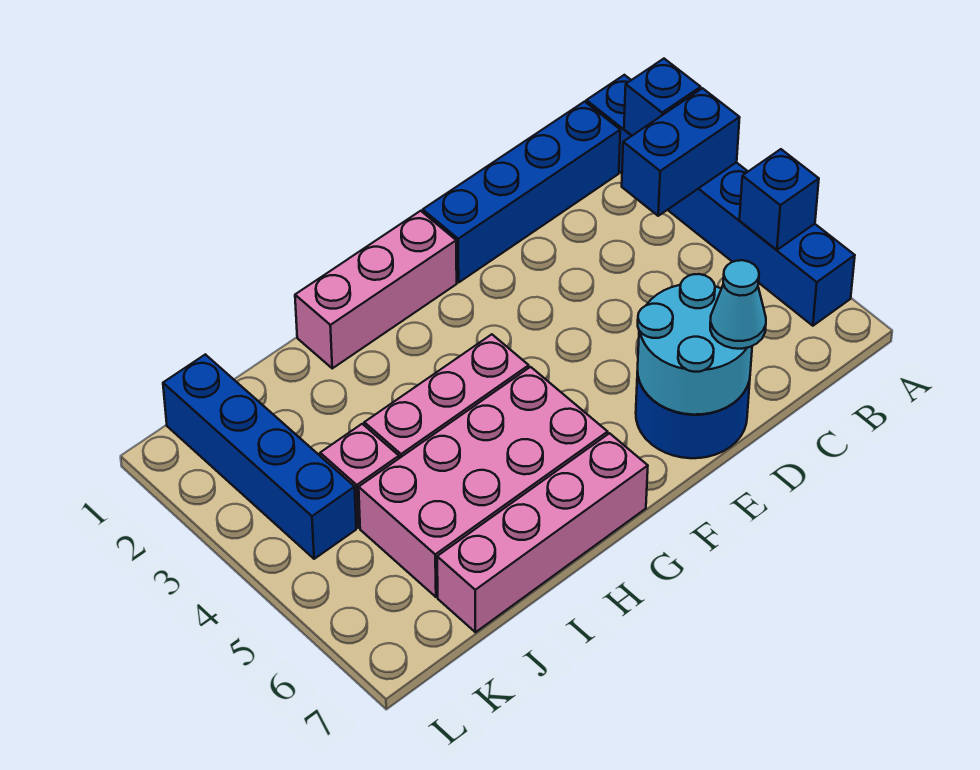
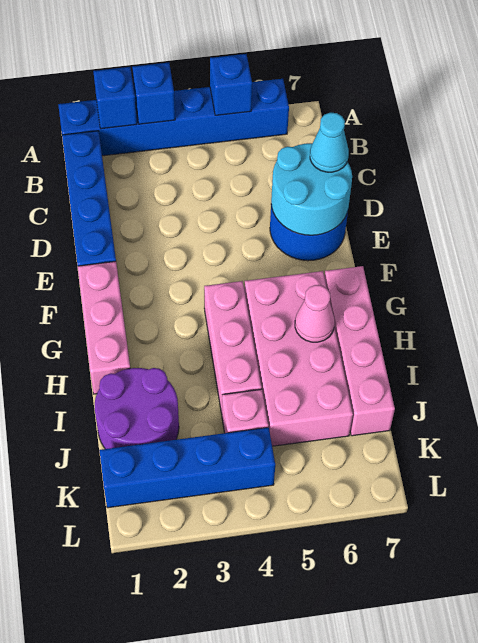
blue 1x2 brick [622,88,740,216] -> blue 1x1 brick [132,62,175,124]
none -> pink 1x1 cone [295,285,335,342]
none -> purple 2x2 round brick [95,368,179,449]

